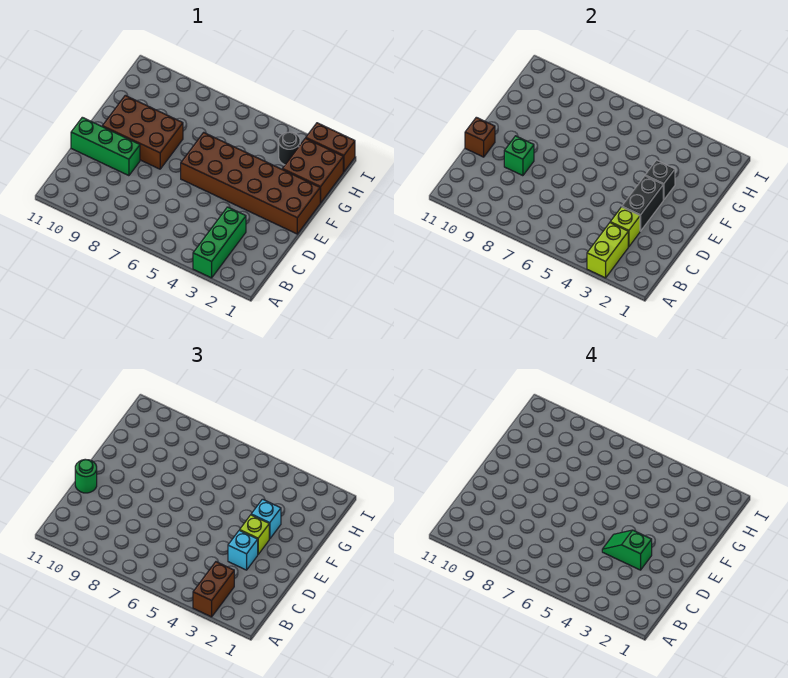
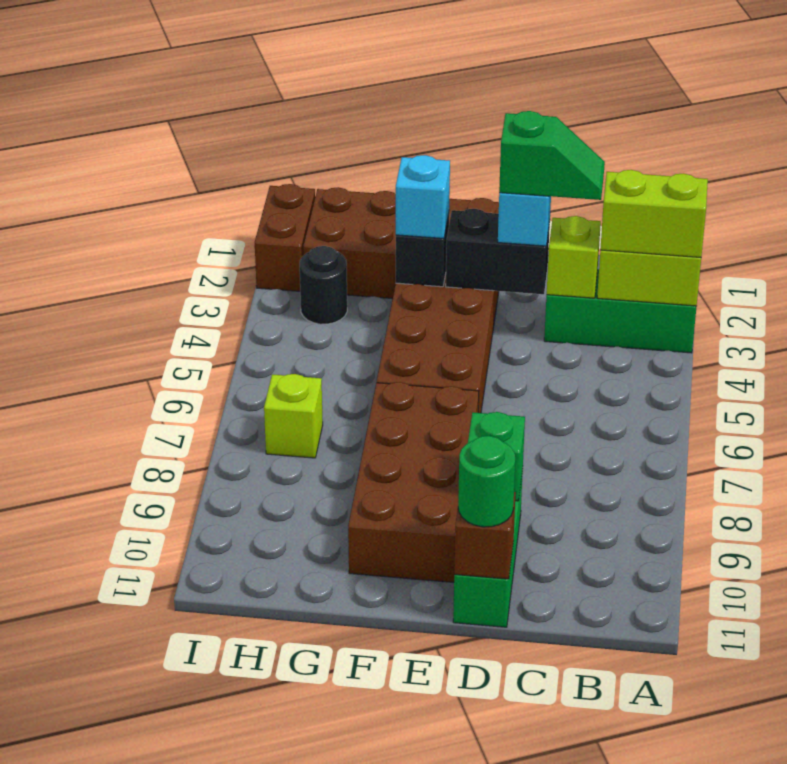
brown 1x2 brick [193,562,234,617] -> lime 1x2 brick [600,170,708,257]
green 1x2 slope [602,530,652,570] -> green 1x2 slope turned to [499,111,605,200]
lime 1x1 brick [240,515,269,554] -> lime 1x1 brick moved to [264,374,323,458]
brown 2x3 brick [102,95,183,169] -> brown 2x4 brick [348,382,479,582]

